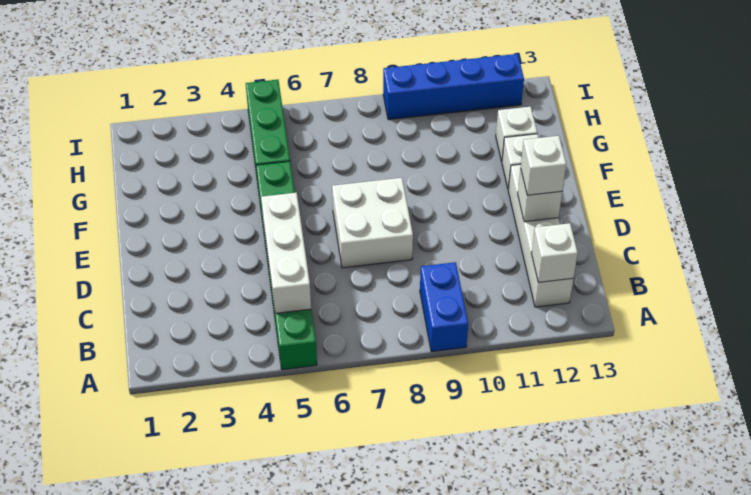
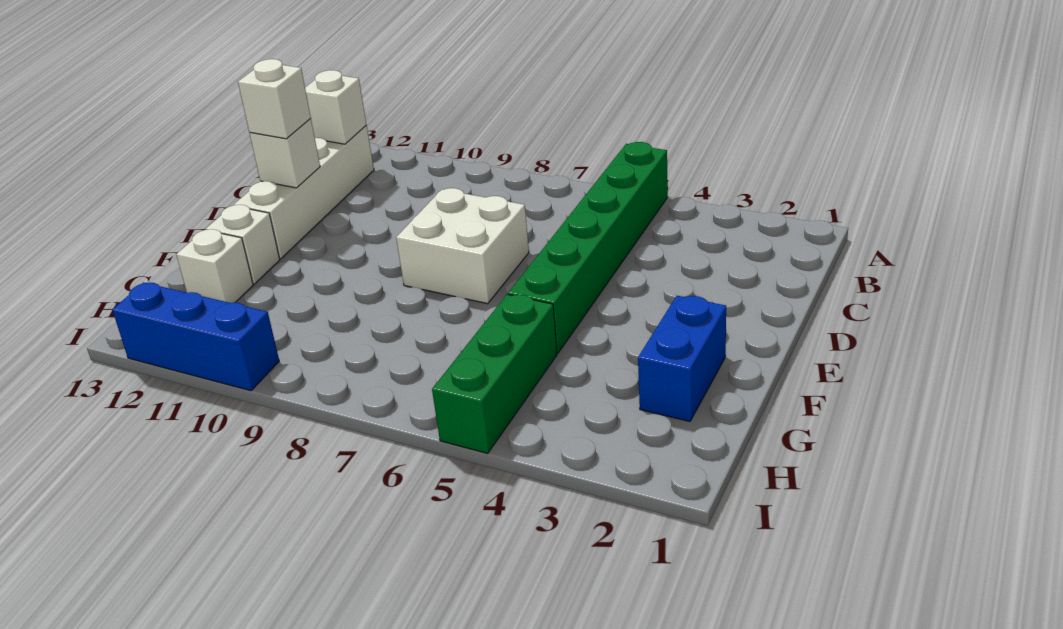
blue 1x2 brick [420,262,468,352] -> blue 1x2 brick moved to [638,296,726,421]
white 1x3 brick [261,193,311,313] -> none
blue 1x4 brick [383,54,524,120] -> blue 1x3 brick [112,282,279,391]

